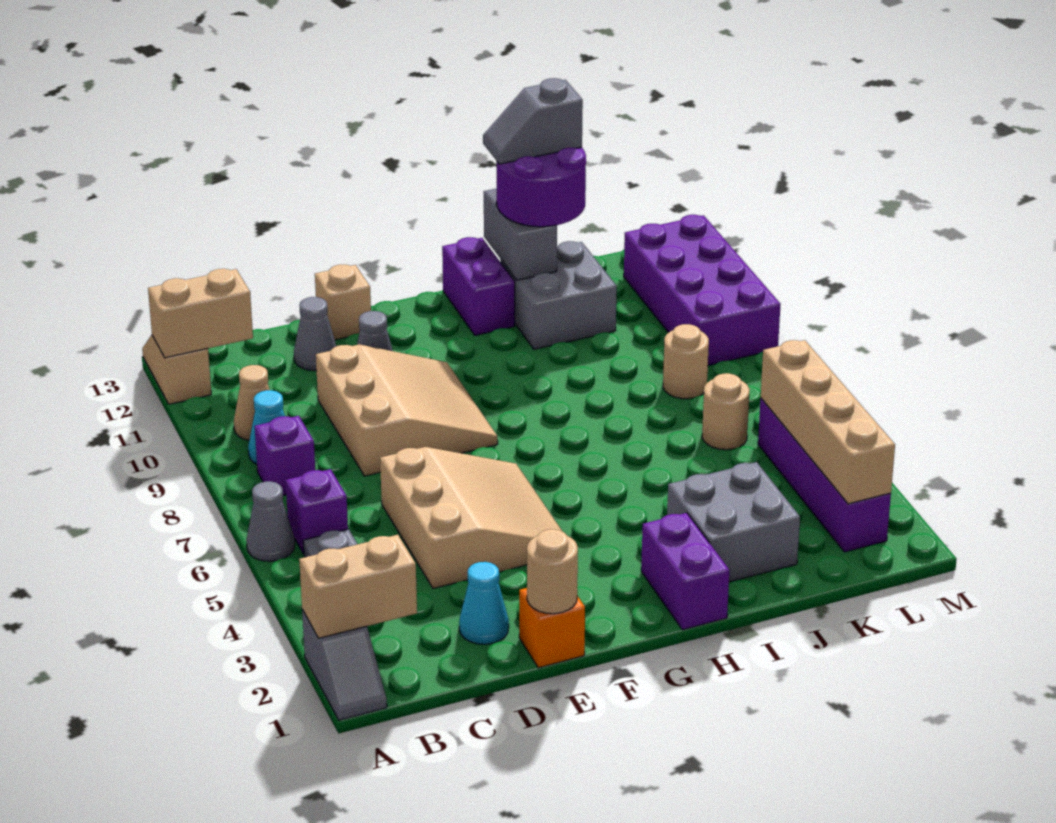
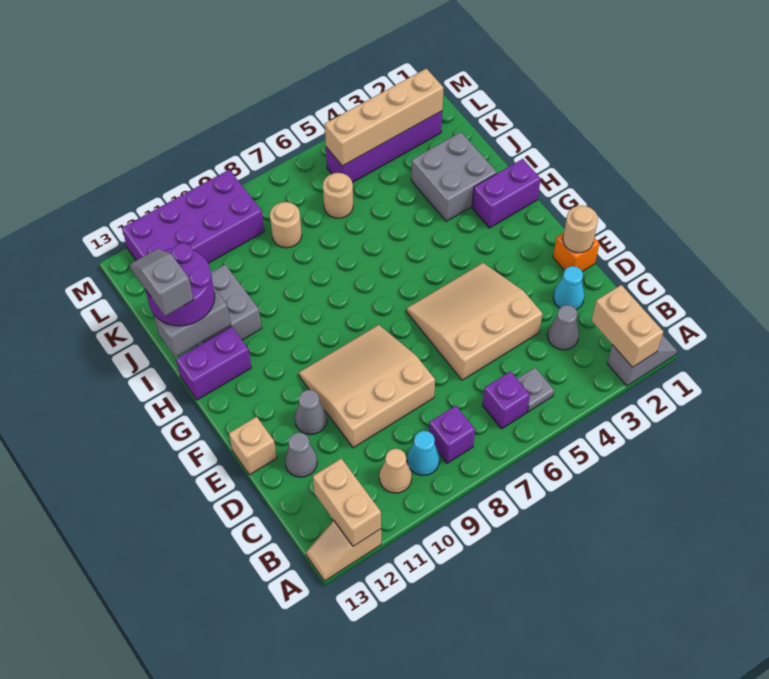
grey 1x1 cone [246,481,295,561] -> grey 1x1 cone moved to [548,305,579,350]
grey 1x2 slope [483,78,583,164] -> grey 1x2 slope turned to [130,249,193,316]

